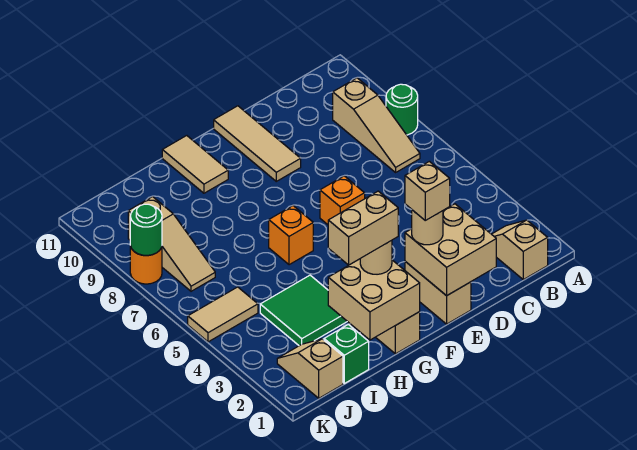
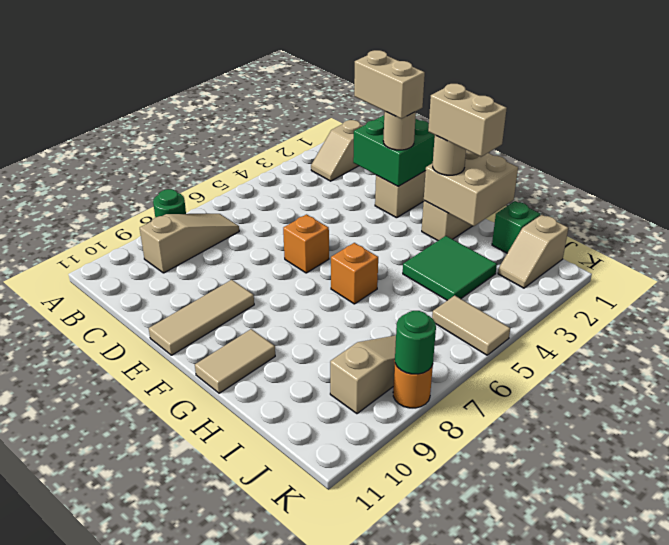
tan 2x2 brick [405,204,496,296] -> green 2x2 brick [353,115,435,186]
tan 1x1 brick [405,161,450,220] -> tan 1x2 brick [354,50,425,119]

